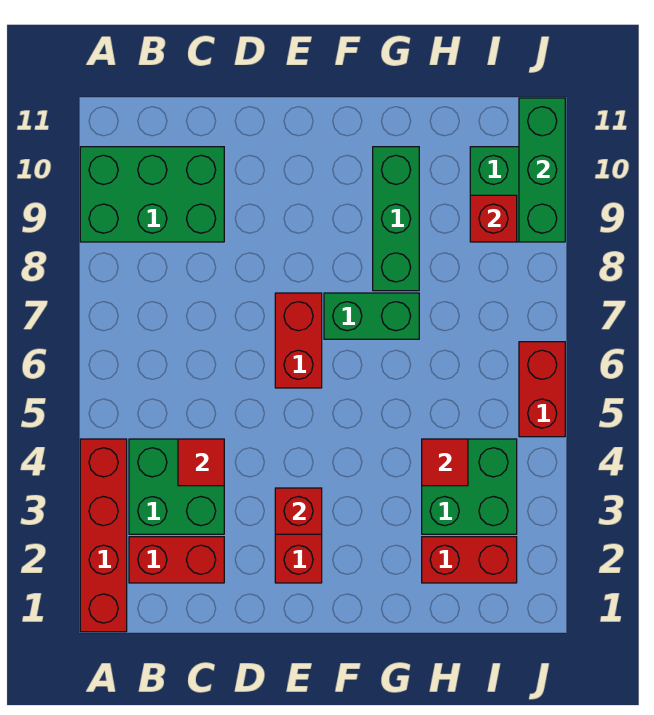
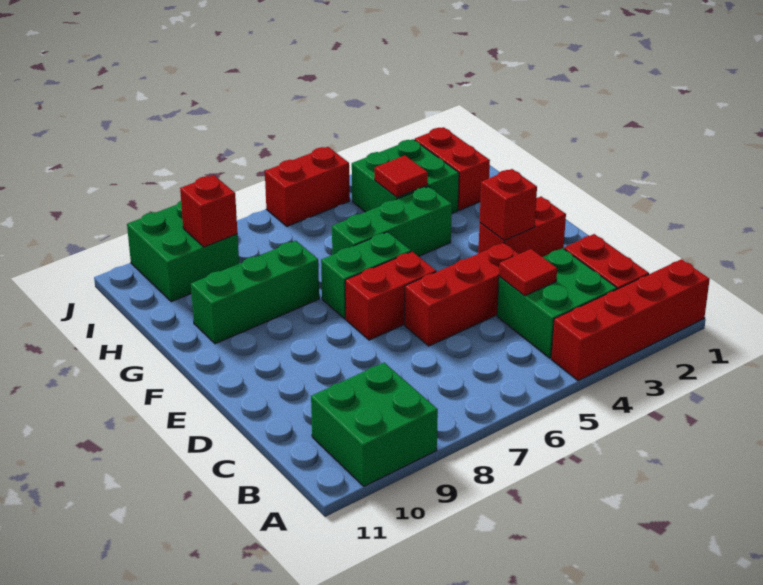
green 2x3 brick [80,147,224,242] -> green 2x2 brick [311,363,438,486]
none -> red 1x3 brick [405,243,518,346]
green 1x2 brick [324,293,419,339] -> green 1x2 brick turned to [321,232,411,319]
green 1x3 brick [519,98,565,242] -> green 1x3 brick moved to [332,186,452,256]

